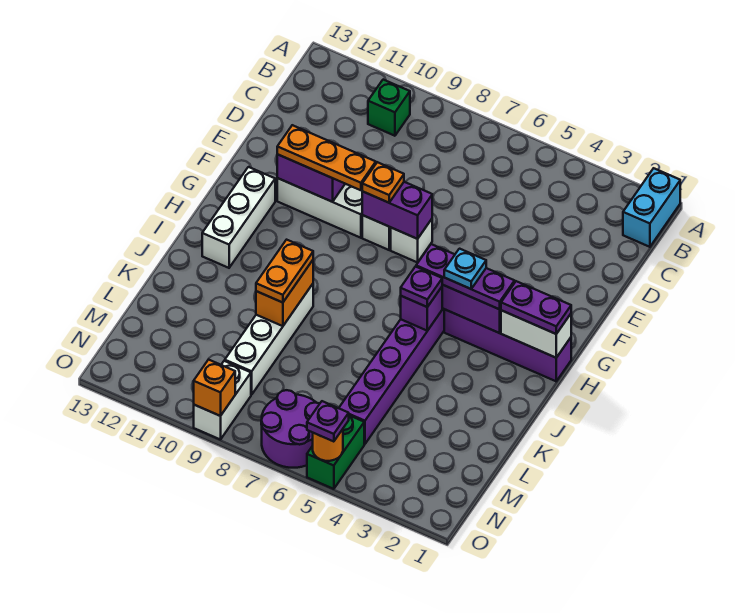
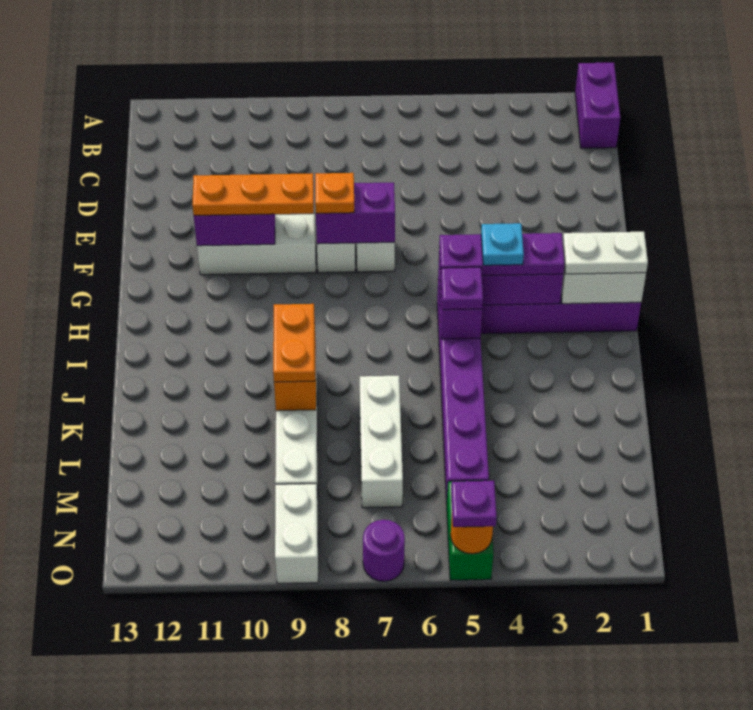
cyan 1x2 brick [623,168,680,247] -> purple 1x2 brick [575,62,620,148]
green 1x1 brick [368,80,410,136] -> none
white 1x3 brick [202,167,275,268] -> white 1x3 brick moved to [360,376,403,508]
purple 1x2 plate [501,281,571,334] -> white 1x2 plate [563,232,648,274]
purple 2x2 round brick [261,390,320,468] -> purple 1x1 round brick [363,520,405,581]
orange 1x1 brick [194,359,235,416] -> none

